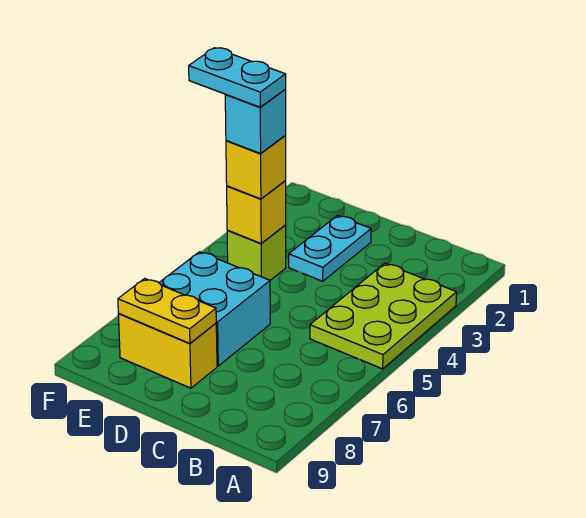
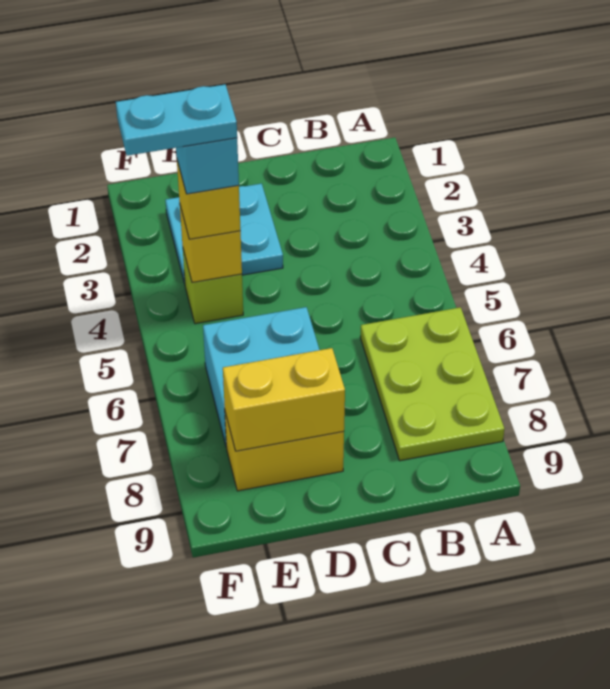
lime 2x3 plate [310,263,457,369] -> lime 2x3 plate moved to [360,307,504,461]
cyan 1x2 plate [289,216,371,281] -> cyan 2x2 plate [165,184,283,284]
yellow 1x2 plate [118,278,216,343] -> yellow 1x2 brick [223,348,345,451]

